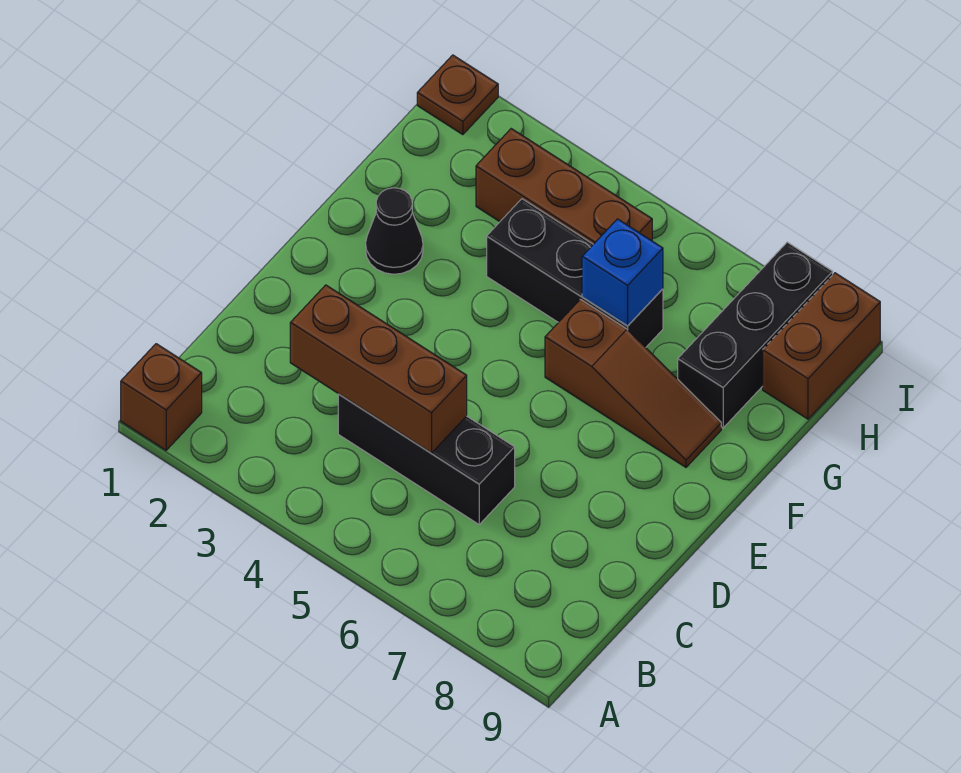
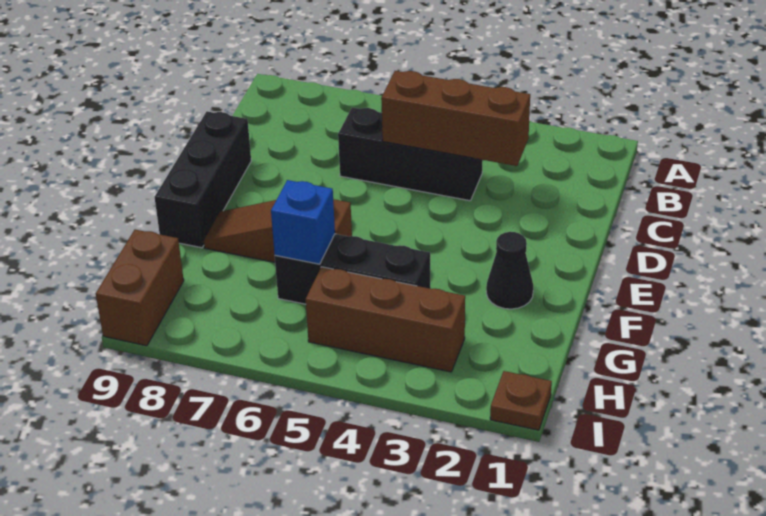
brown 1x1 brick [121,344,202,450] -> none
black 1x3 brick [678,242,833,428] -> black 1x3 brick moved to [155,111,251,248]

